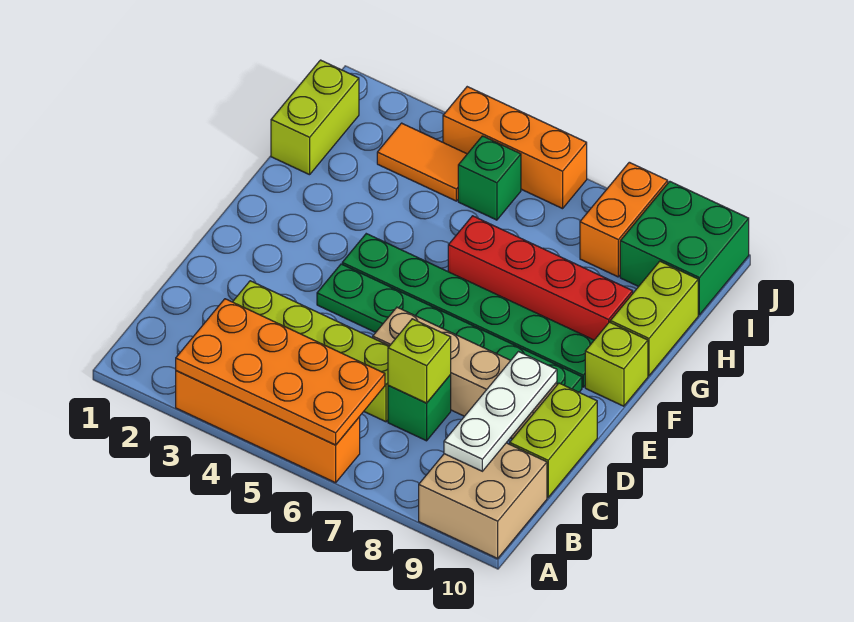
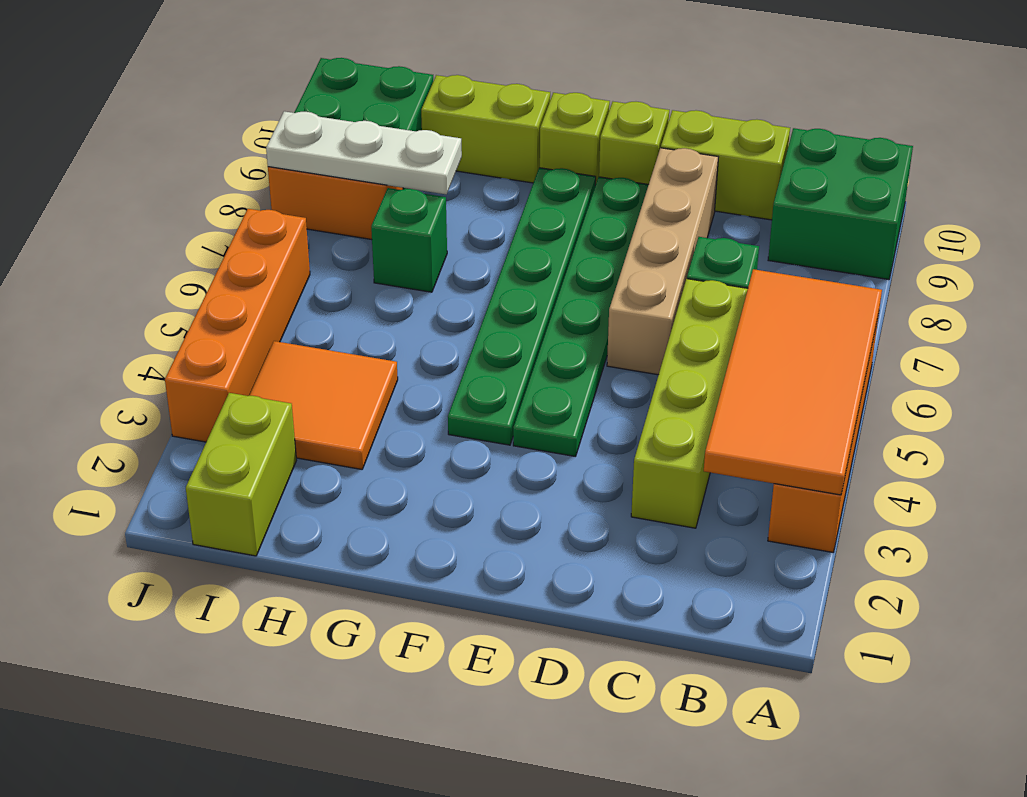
orange 2x4 plate [176,299,385,445] -> orange 2x4 tile [704,269,882,495]
tan 2x2 brick [419,443,547,558] -> green 2x2 brick [768,128,913,279]
white 1x3 plate [444,352,557,471] -> white 1x3 plate moved to [266,111,462,194]
lime 1x1 brick [388,319,451,403] -> lime 1x1 brick moved to [599,102,669,184]
red 1x4 brick [448,216,633,340] -> none
lime 1x2 brick [271,60,359,175] -> lime 1x2 brick turned to [186,393,297,556]
orange 1x2 tile [377,123,467,201] -> orange 2x2 tile [249,341,398,469]
green 1x1 brick [458,136,521,220] -> green 1x1 brick moved to [371,188,447,292]
orange 1x3 brick [443,87,587,209] -> orange 1x4 brick [165,209,310,442]

